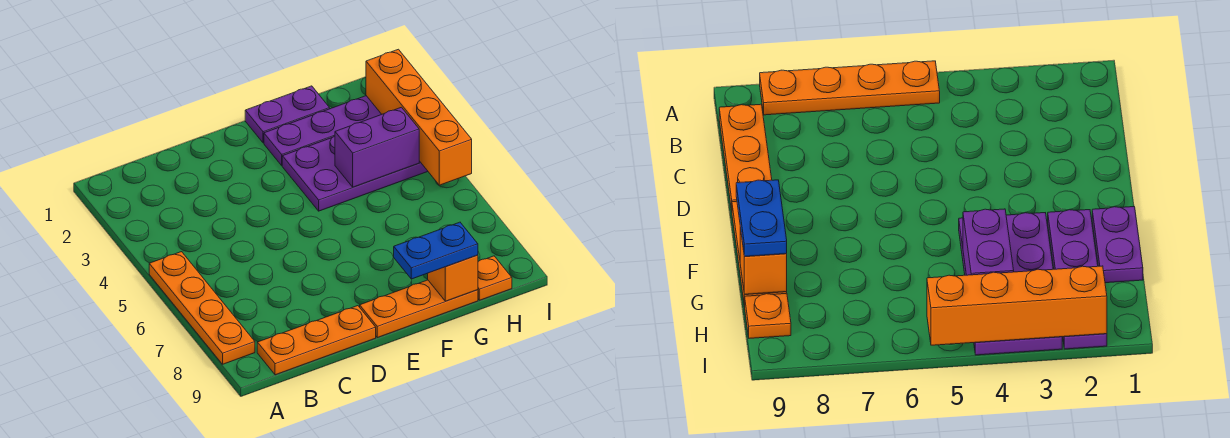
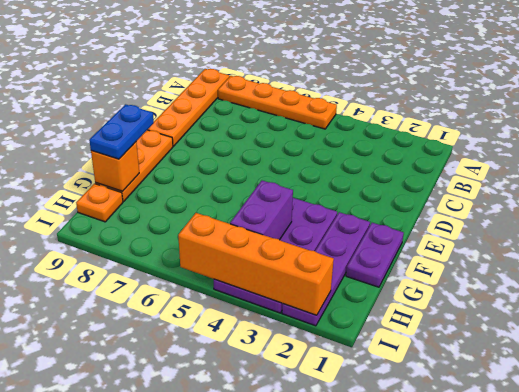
orange 1x3 plate [257,306,376,375] -> orange 1x4 plate [148,69,229,146]

